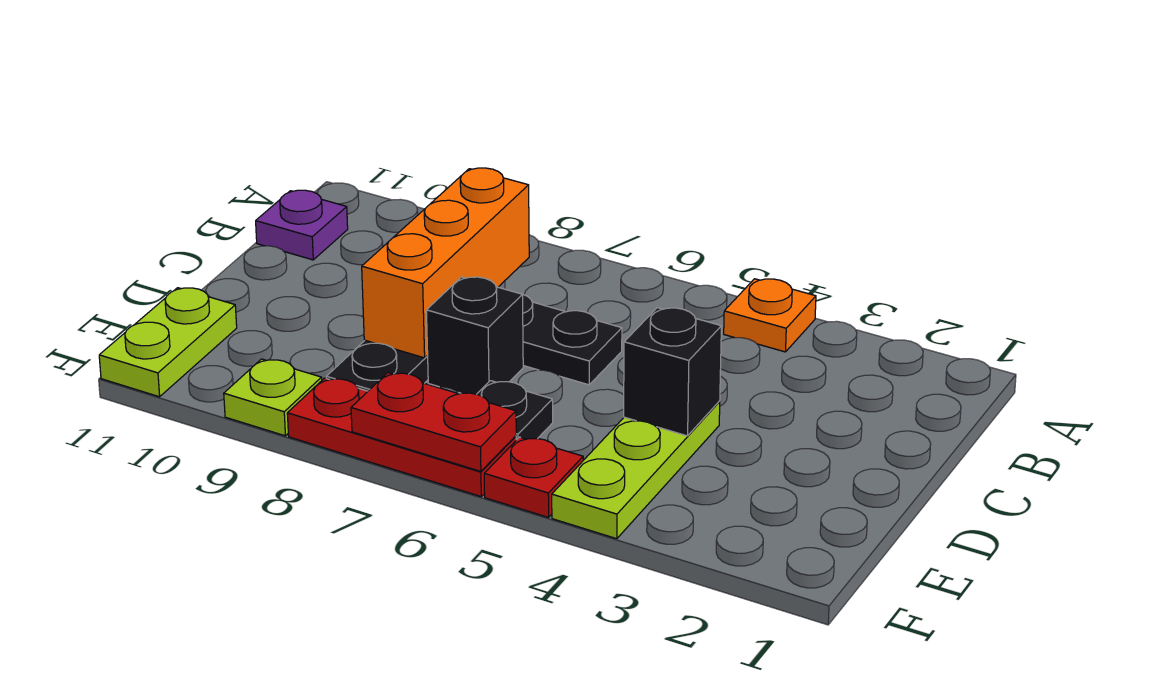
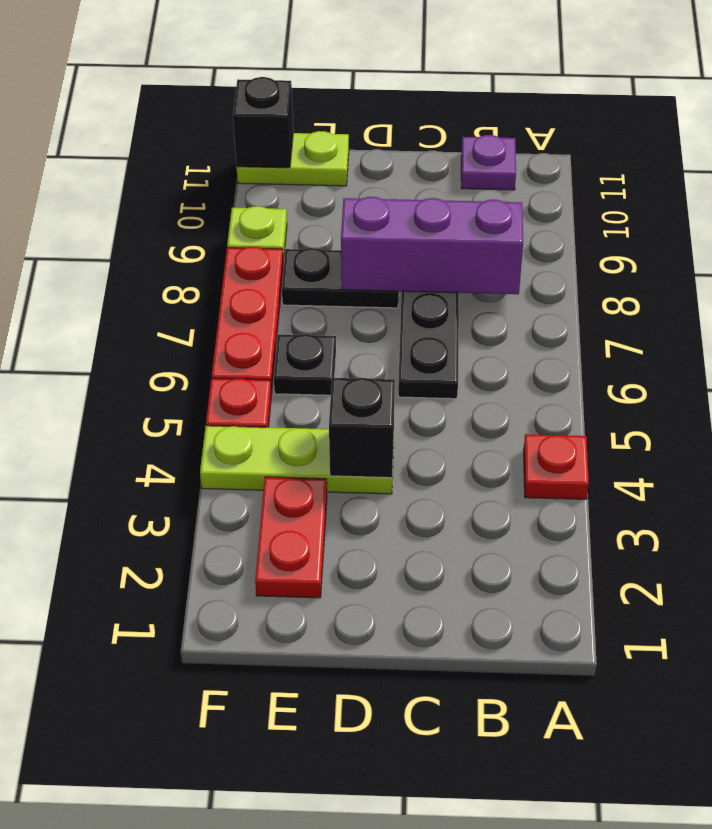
orange 1x1 plate [724,279,816,352] -> red 1x1 plate [524,434,589,499]
orange 1x3 brick [362,168,529,358] -> purple 1x3 brick [341,197,523,294]
black 1x1 brick [426,277,523,394] -> black 1x1 brick moved to [233,77,293,168]
red 1x2 plate [351,373,516,471] -> red 1x2 plate moved to [255,477,327,598]

